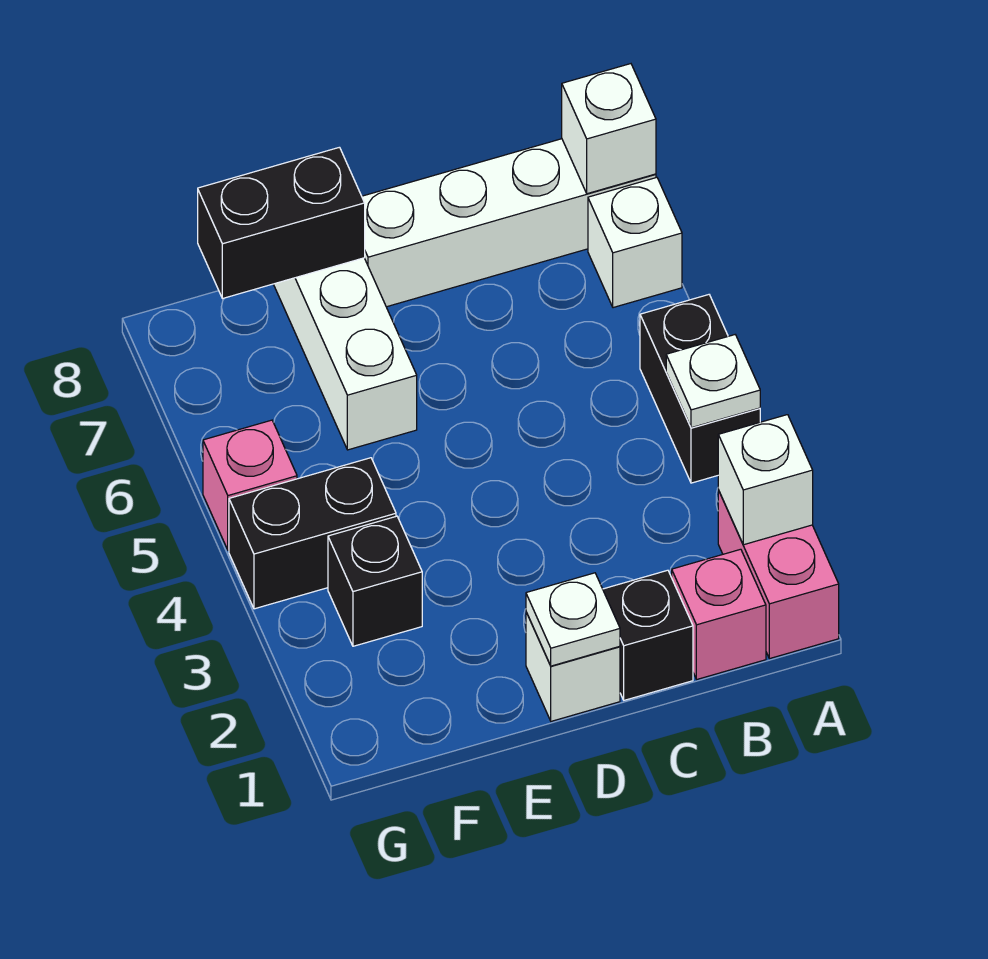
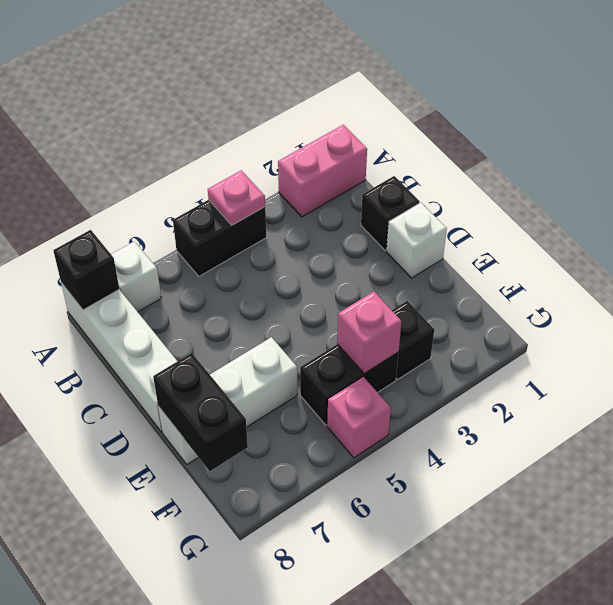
white 1x1 brick [718,415,813,545] -> none
white 1x1 plate [666,335,760,428] -> pink 1x1 plate [208,170,265,225]
white 1x1 brick [562,64,656,194] -> black 1x1 brick [53,230,119,310]
pink 1x1 brick [672,549,766,679] -> pink 1x1 brick moved to [337,291,402,374]
white 1x1 plate [526,573,620,666] -> none
black 1x2 brick [229,458,396,609] -> black 1x2 brick turned to [300,344,399,425]

